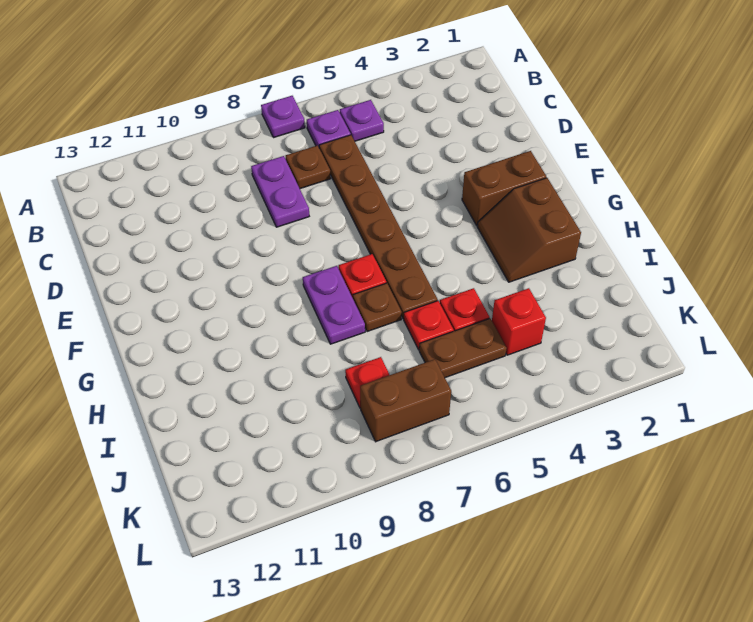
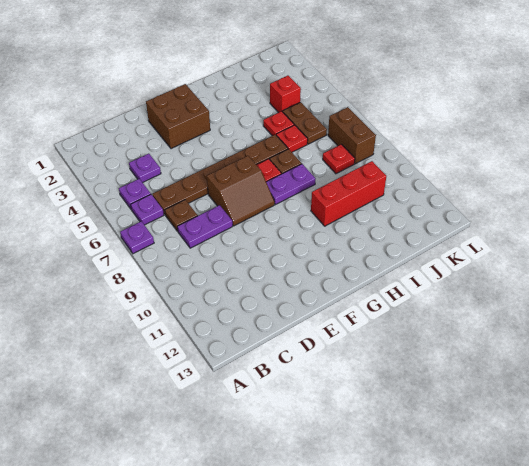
none -> purple 1x1 plate [129,154,161,183]
brown 1x2 brick [462,151,546,226] -> brown 2x2 brick [146,84,210,149]
brown 2x2 slope [477,178,581,282] -> brown 2x2 slope moved to [207,156,275,226]
none -> red 1x3 brick [311,161,386,226]

